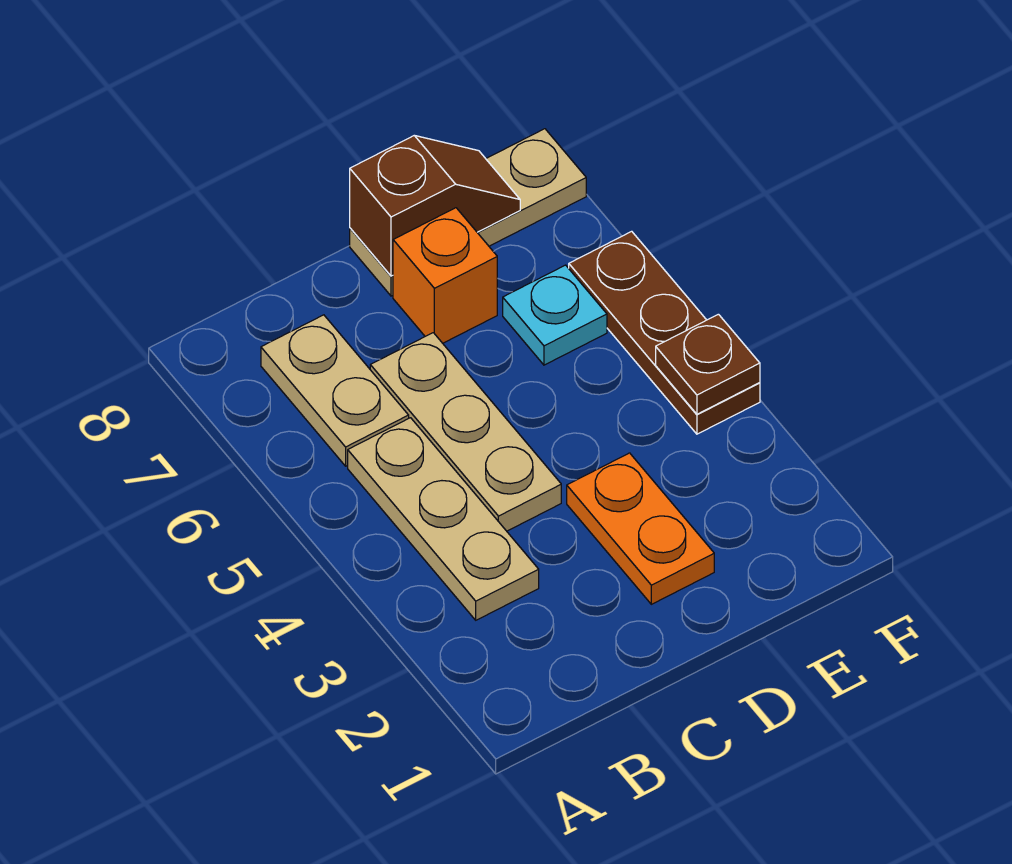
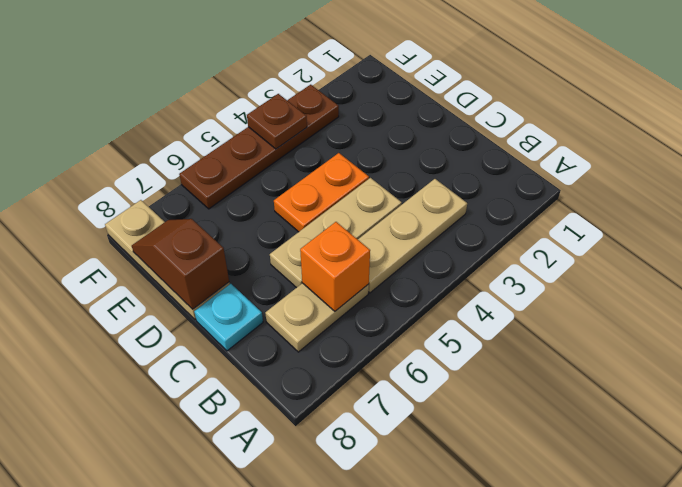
orange 1x2 plate [567,453,714,604] -> orange 1x2 plate moved to [274,153,369,232]
orange 1x1 brick [393,208,497,343] -> orange 1x1 brick moved to [300,222,370,311]
cyan 1x1 plate [503,265,607,365] -> cyan 1x1 plate moved to [194,284,263,351]
brown 1x3 plate [569,231,760,434] -> brown 1x4 plate [179,85,339,209]

